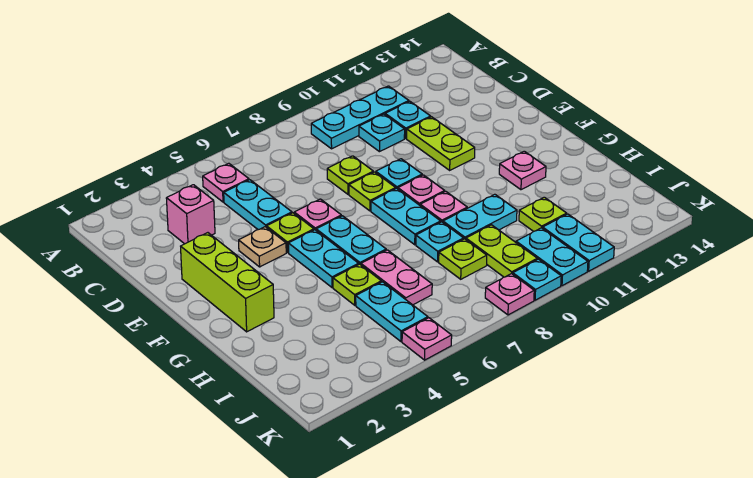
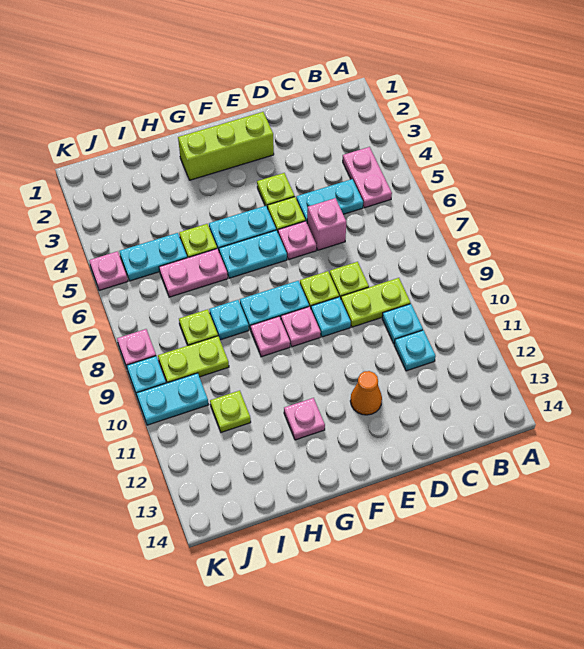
pink 1x1 plate [203,163,249,202] -> pink 1x2 plate [343,147,392,208]
cyan 1x3 plate [311,86,409,149] -> none
pink 1x1 brick [166,185,215,244] -> pink 1x1 brick moved to [307,198,346,250]
lime 1x2 plate [407,117,475,170] -> lime 1x2 plate moved to [341,278,411,327]
tan 1x1 plate [239,227,286,267] -> lime 1x1 plate [257,173,295,209]
none -> orange 1x1 cone [350,371,382,415]
cyan 1x2 plate [443,194,517,239] -> none
cyan 1x2 plate [543,214,614,271] -> none

